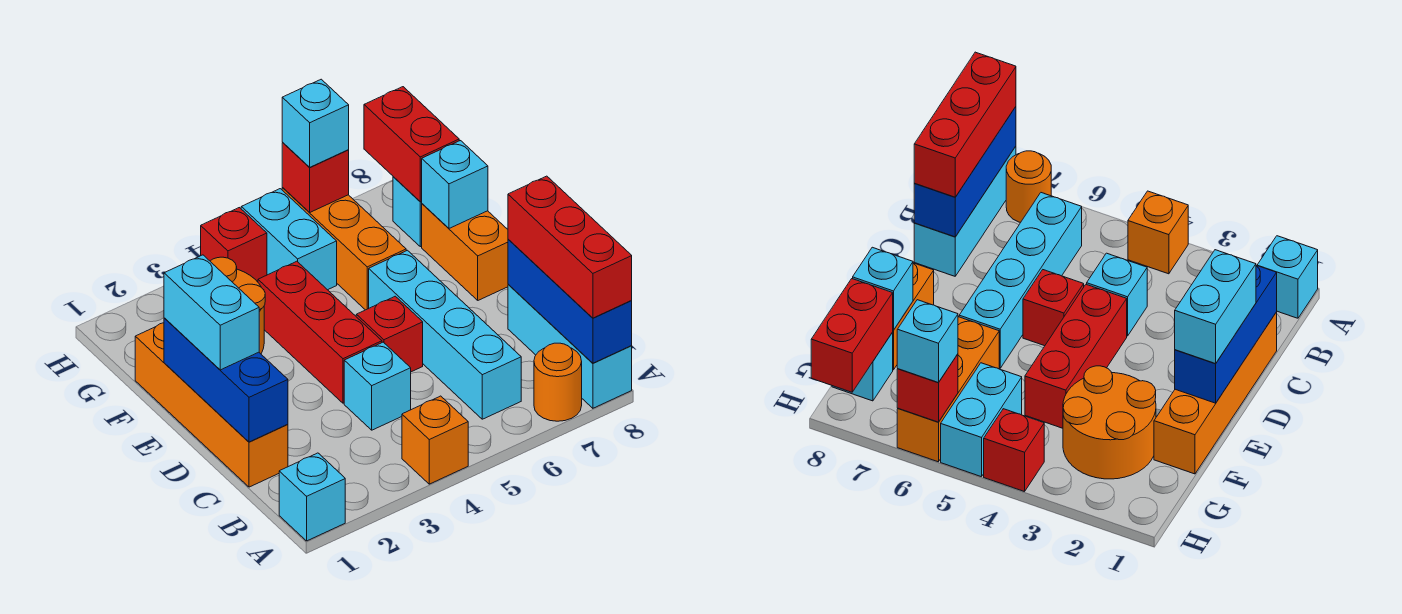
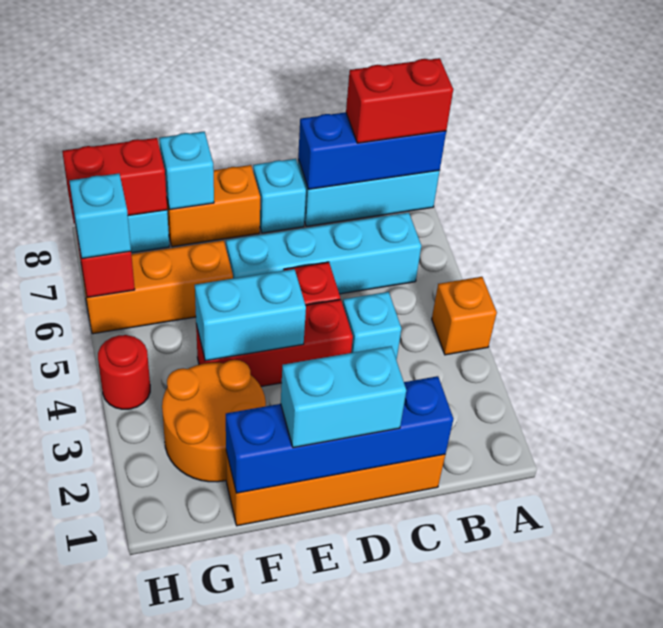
cyan 1x1 brick [279,453,345,541] -> cyan 1x1 brick moved to [253,159,306,233]
orange 1x1 round brick [534,343,582,421] -> none
red 1x3 brick [508,176,632,318] -> red 1x2 brick [346,58,453,143]
blue 1x3 brick [164,318,288,442] -> blue 1x4 brick [226,376,453,493]
cyan 1x2 brick [241,189,337,290] -> cyan 1x2 brick moved to [195,269,306,361]
red 1x1 brick [201,208,267,282] -> red 1x1 round brick [98,335,150,409]

